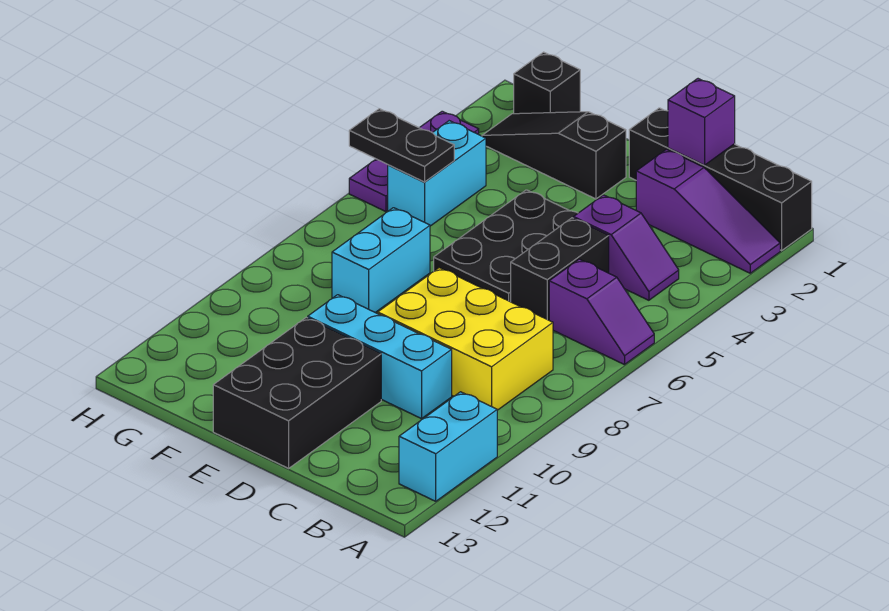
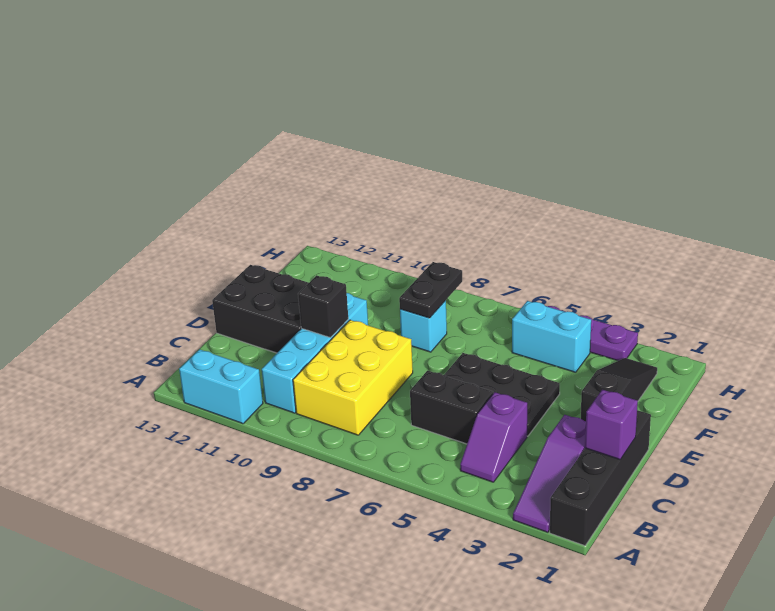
purple 1x2 slope [549,259,654,365] -> none
cyan 1x3 brick [308,295,452,419] -> cyan 1x4 brick [262,293,368,413]
cyan 1x2 brick [332,208,430,313] -> cyan 1x1 brick [400,300,447,352]
black 1x1 brick [513,52,580,114] -> black 1x1 brick moved to [298,275,348,338]
black 1x2 plate [349,109,454,182] -> black 1x2 plate moved to [399,262,462,318]

